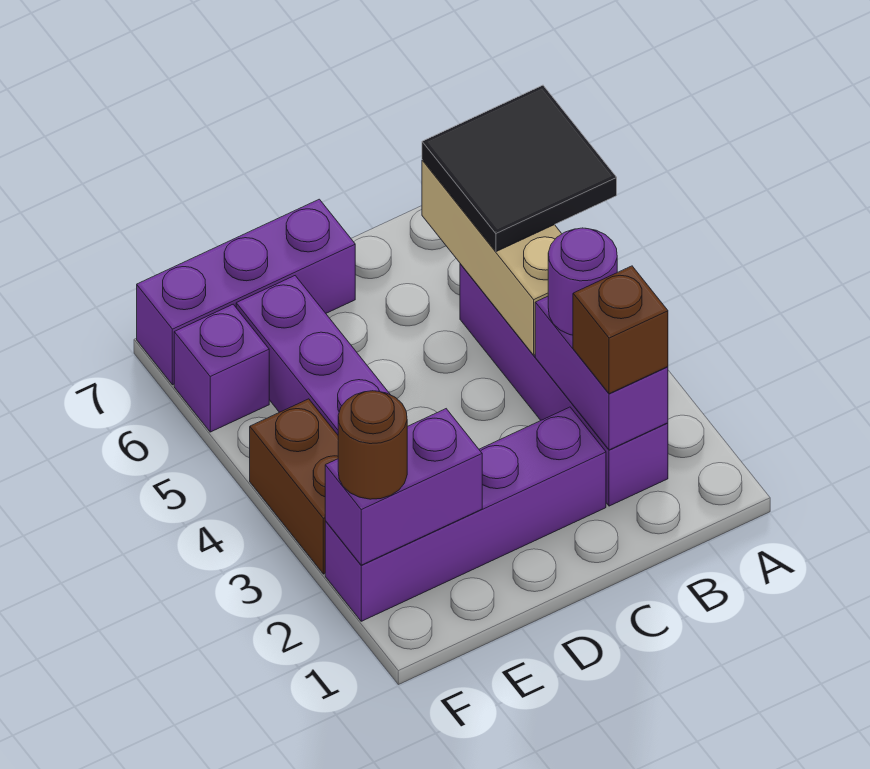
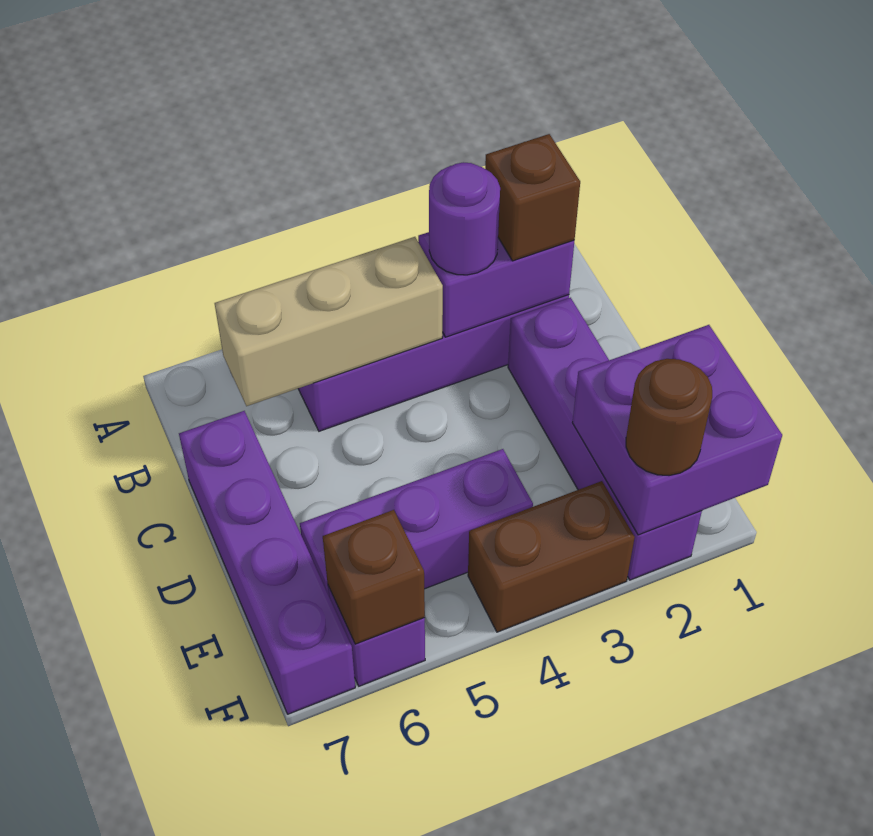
black 2x2 tile [422,85,617,252] -> none
purple 1x3 brick [137,199,355,385] -> purple 1x4 brick [179,411,355,714]
purple 1x2 brick [325,409,482,565] -> purple 2x2 brick [572,325,782,535]
none -> brown 1x1 brick [323,510,425,644]

